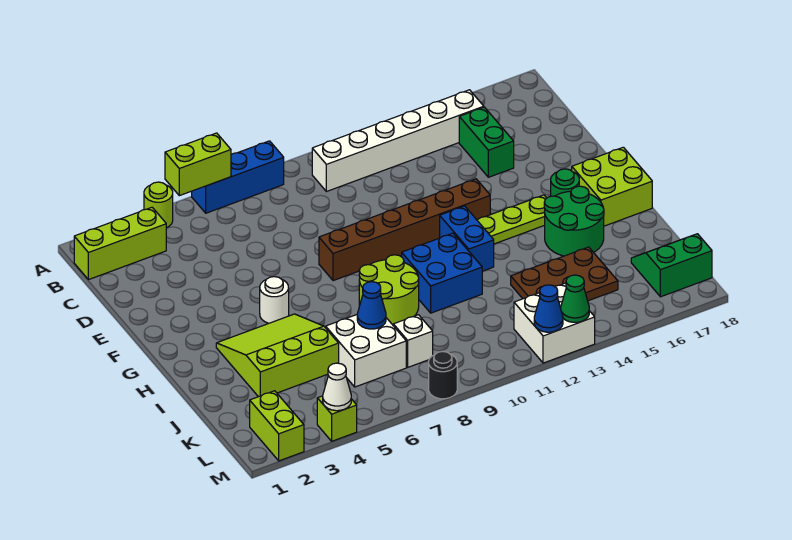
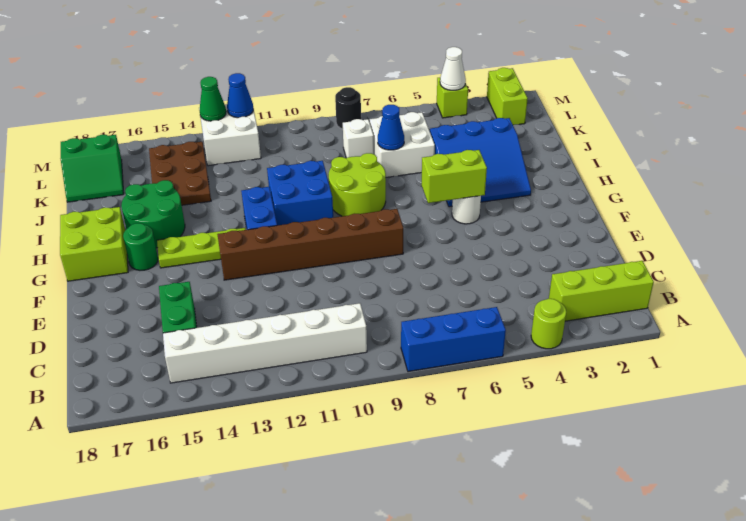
lime 1x2 brick [165,133,231,196] -> lime 1x2 brick moved to [422,150,487,203]
lime 3x3 slope [216,314,339,397] -> blue 3x3 slope [430,118,531,207]
brown 2x3 plate [511,247,618,301] -> brown 2x3 plate turned to [149,142,211,205]

